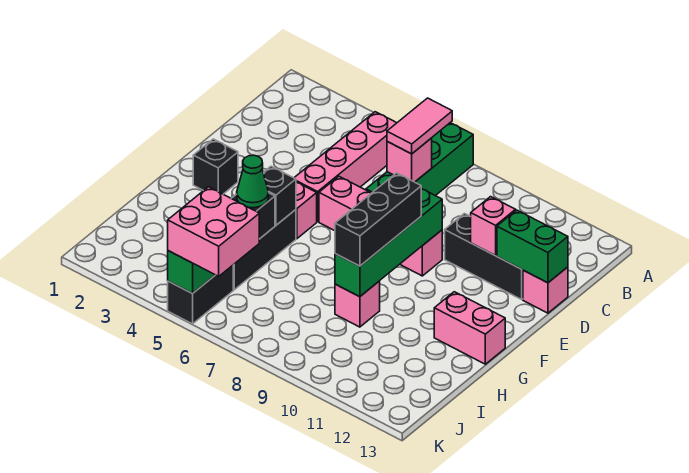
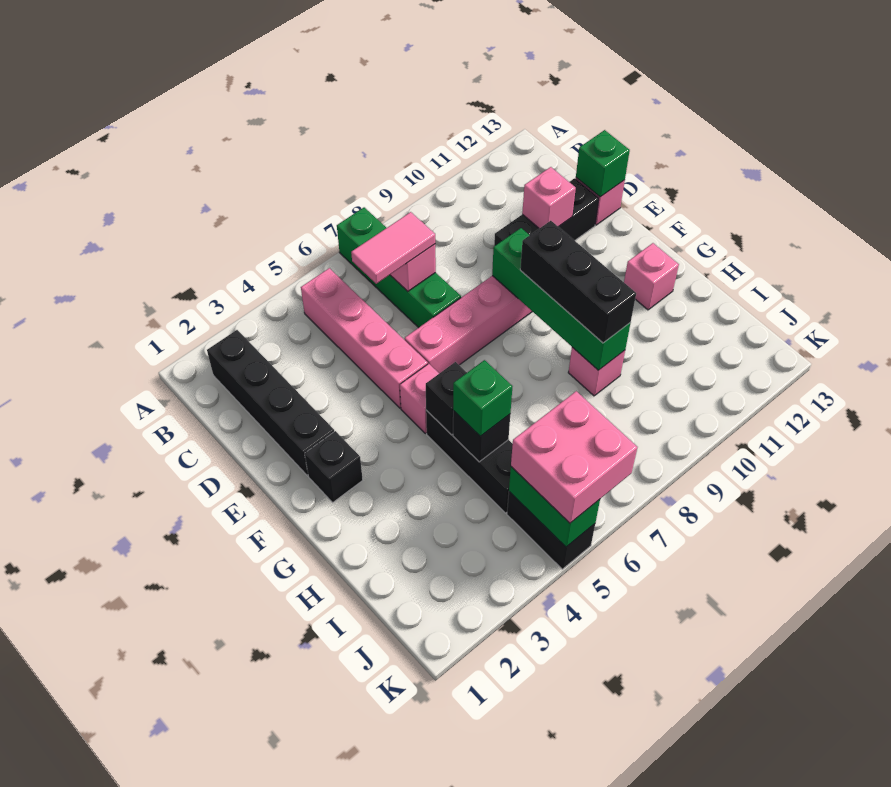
none -> black 1x4 brick [207,330,334,476]
pink 1x2 tile [387,98,452,154] -> pink 1x2 tile turned to [351,212,435,284]
green 1x2 brick [497,210,568,283] -> green 1x1 brick [576,130,630,197]
pink 1x2 brick [434,292,505,364] -> pink 1x1 brick [624,243,679,310]
green 1x1 cone [237,155,269,208] -> green 1x1 brick [453,360,513,436]

